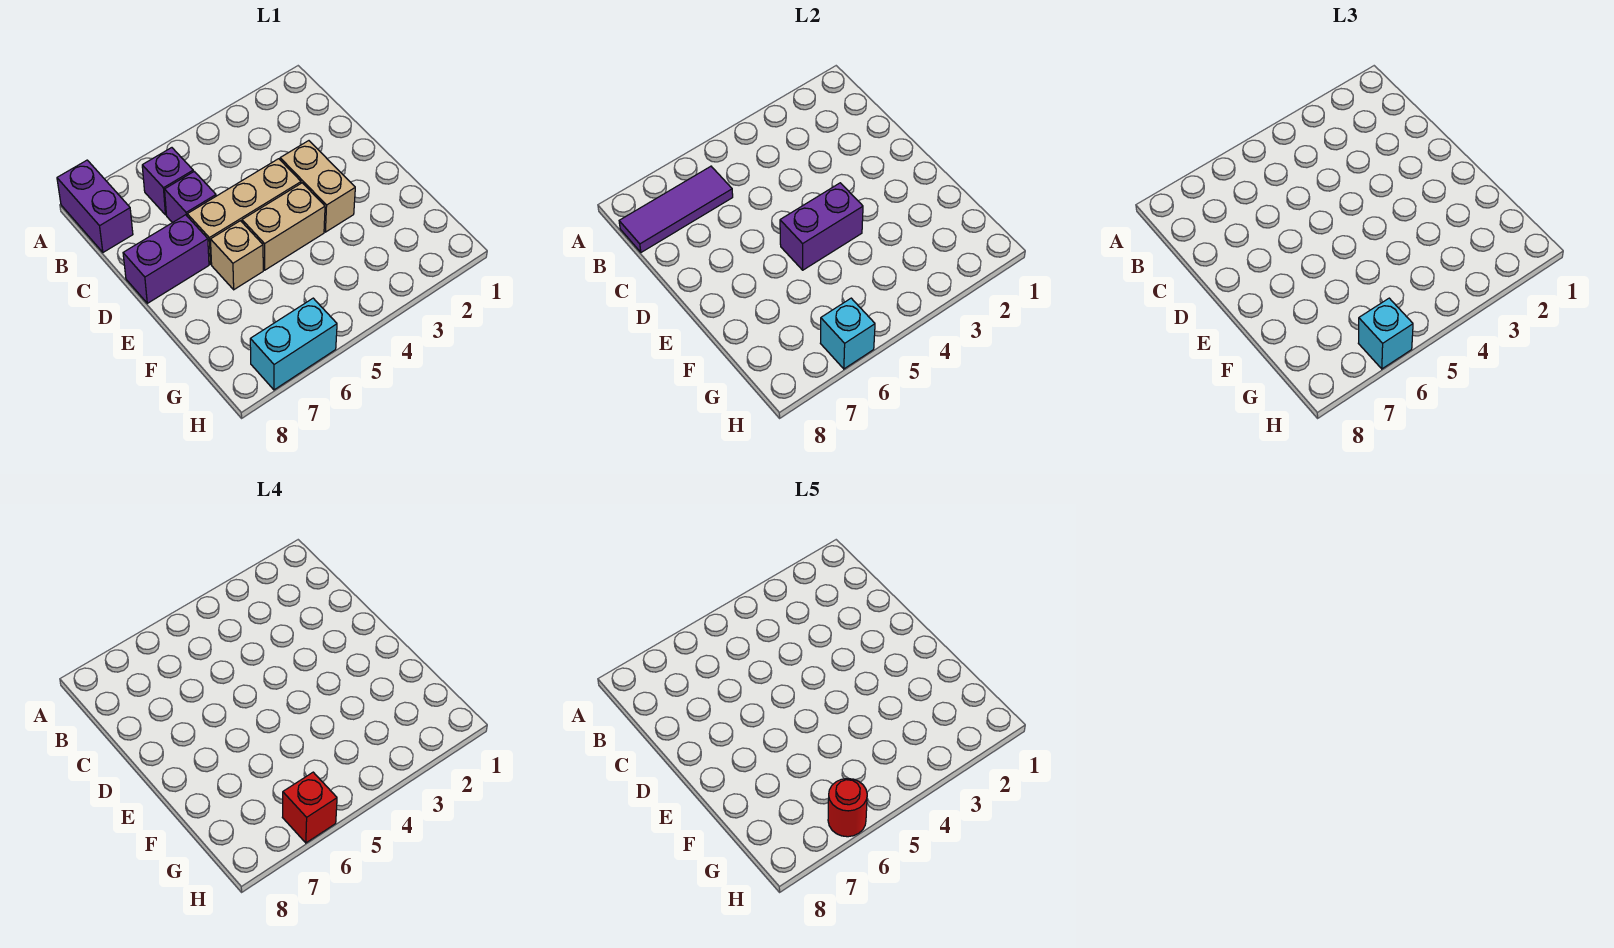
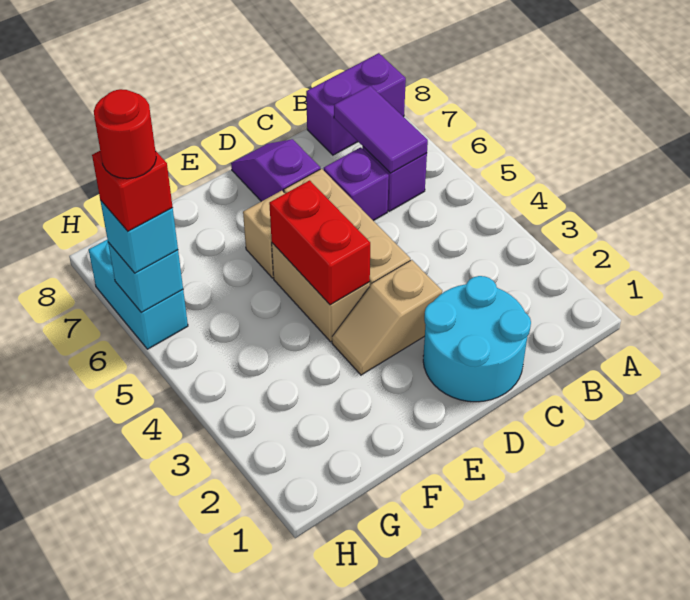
purple 1x3 tile [619,166,733,252] -> purple 1x2 tile [334,86,428,173]
none -> cyan 2x2 round brick [423,276,531,402]
tan 1x2 brick [280,141,355,232] -> tan 1x2 slope [332,260,442,375]
purple 1x2 brick [123,215,209,303] -> purple 1x2 slope [231,139,320,201]
purple 1x2 brick [780,183,863,270] -> red 1x2 brick [269,180,370,305]

